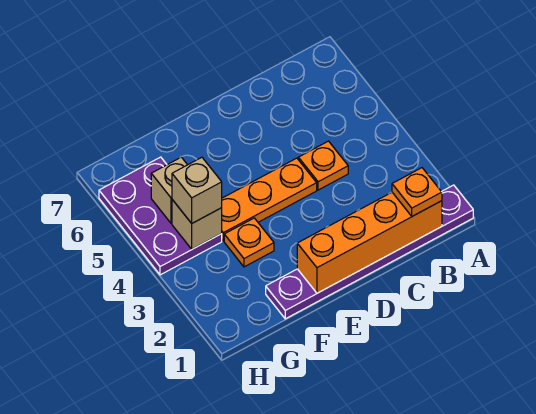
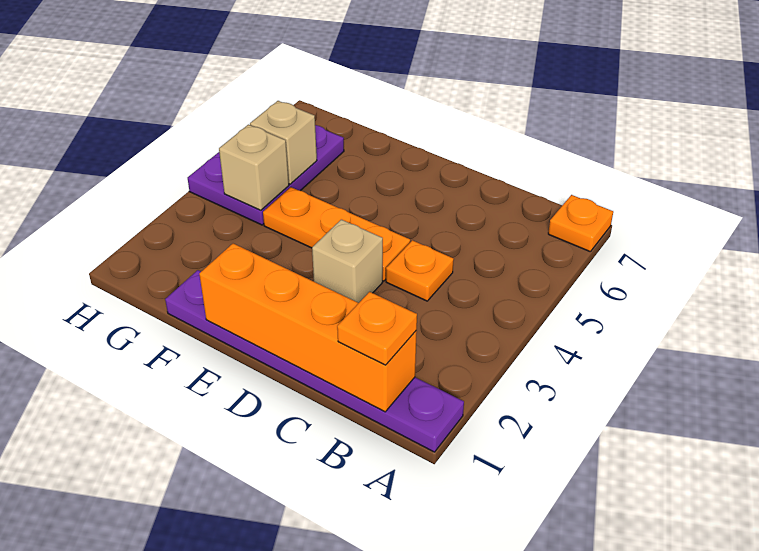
orange 1x1 plate [224,218,274,267] -> orange 1x1 plate moved to [548,195,613,252]
tan 1x1 brick [172,157,222,223] -> tan 1x1 brick moved to [312,219,383,303]

